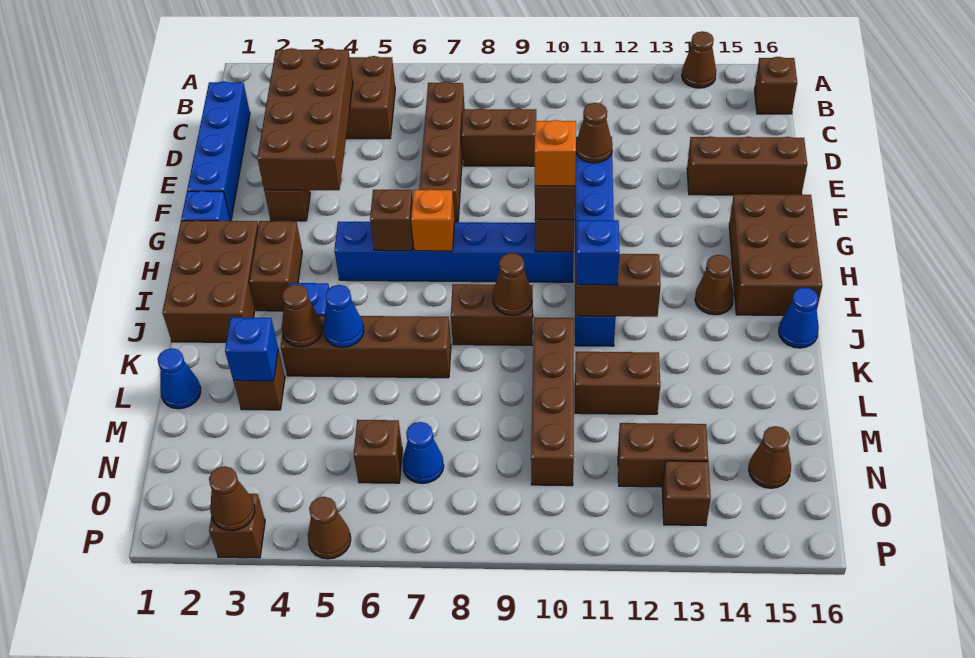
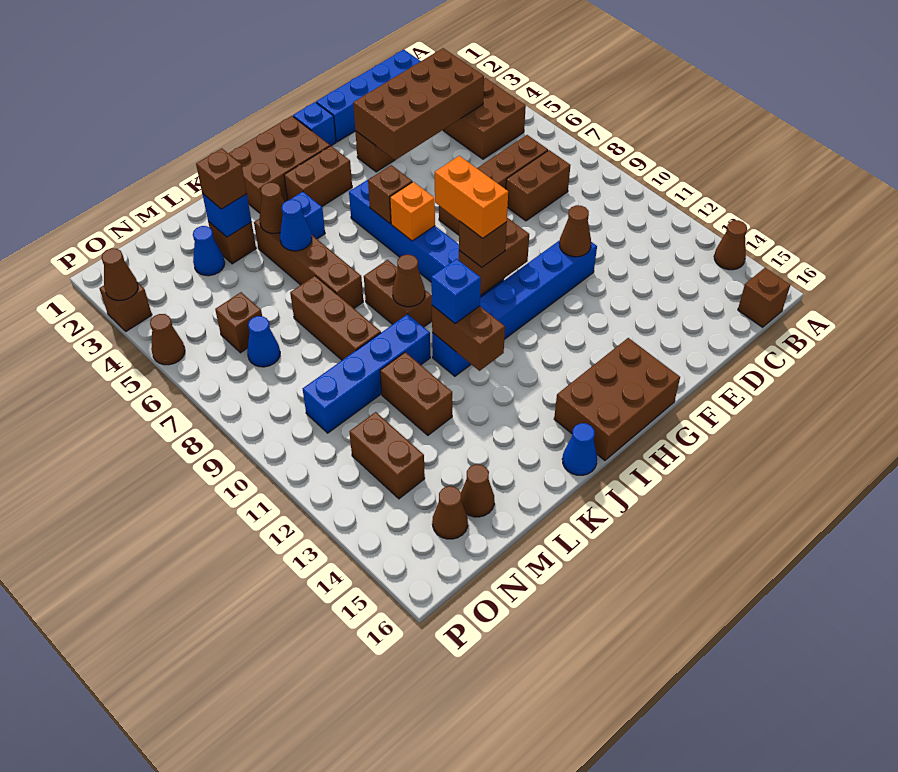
brown 1x2 brick [462,108,536,166] -> brown 1x2 brick turned to [506,150,570,221]
brown 1x3 brick [687,136,807,195] -> brown 1x3 brick moved to [290,276,381,360]
orange 1x1 brick [534,120,576,186] -> orange 1x2 brick [435,156,508,238]
brown 1x1 cone [695,255,734,315] -> brown 1x1 cone moved to [461,464,494,517]
brown 1x4 brick [531,318,574,486] -> blue 1x4 brick [303,314,430,433]
blue 1x1 cone [158,348,201,409] -> blue 1x1 cone moved to [193,226,225,276]
brown 1x1 brick [662,461,711,526] -> brown 1x1 brick moved to [196,148,247,209]

